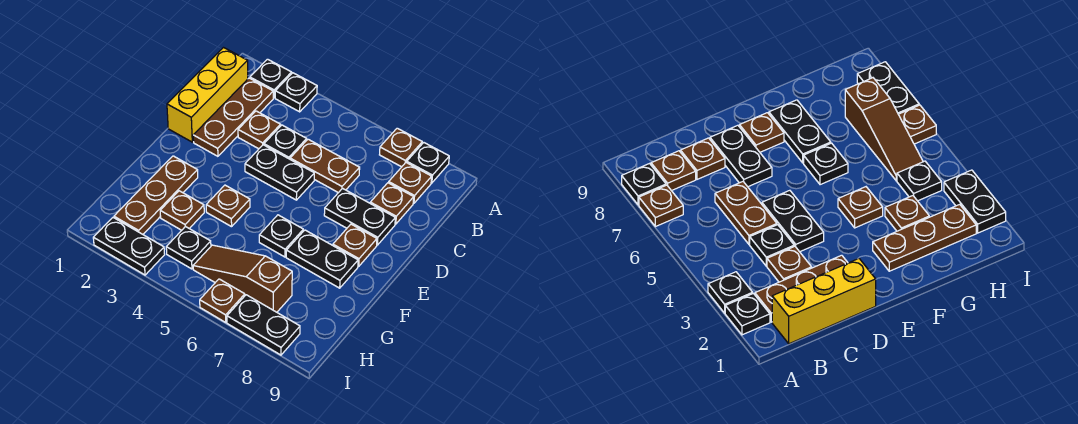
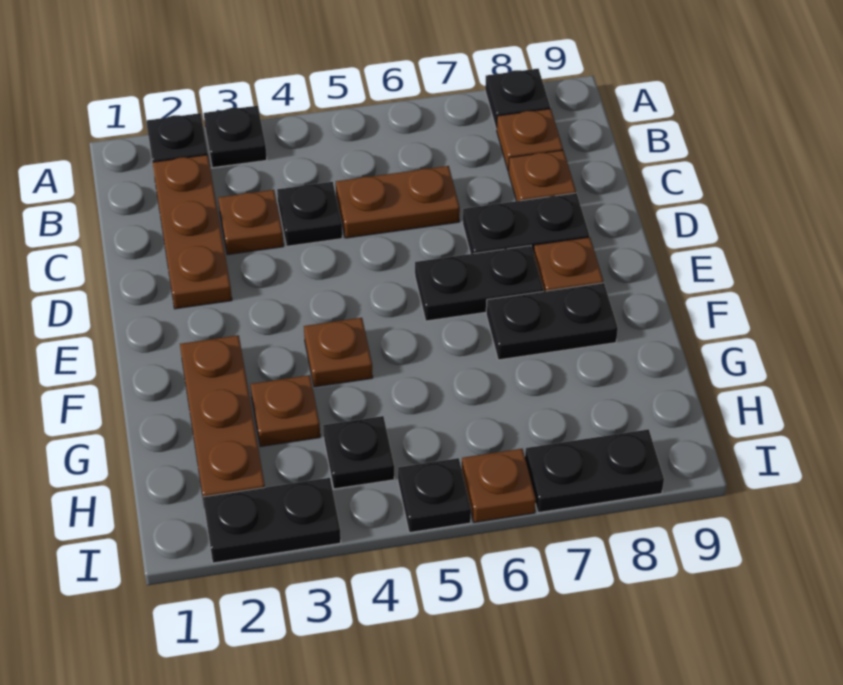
brown 1x1 plate [380,128,422,167] -> none
yellow 1x3 brick [167,48,248,142] -> none
black 1x2 plate [245,145,314,200] -> black 1x2 plate moved to [415,246,544,321]
black 1x1 plate [259,215,303,257] -> black 1x1 plate moved to [398,458,471,533]
brown 1x3 slope [193,245,292,312] -> none

